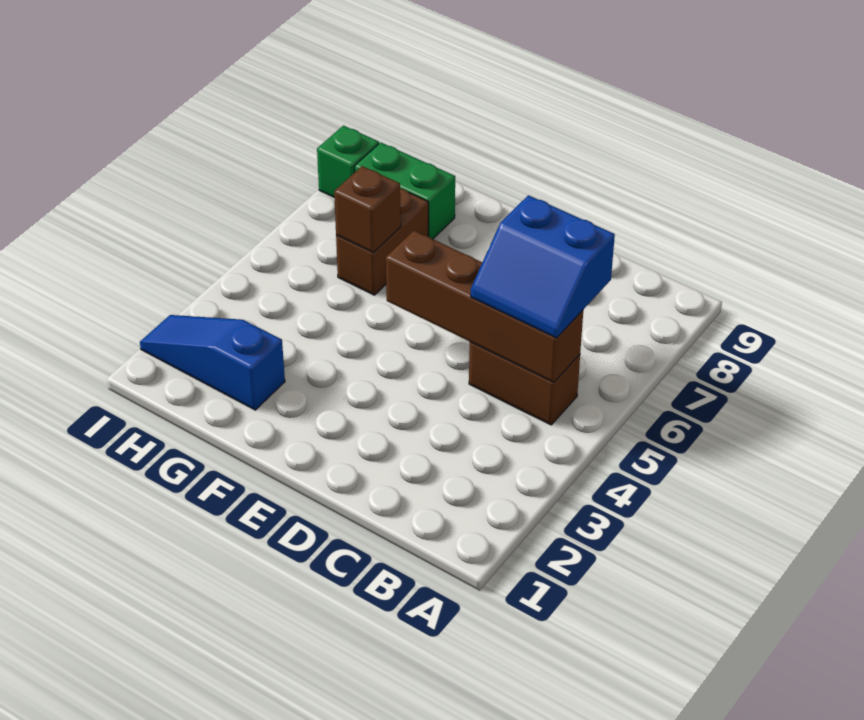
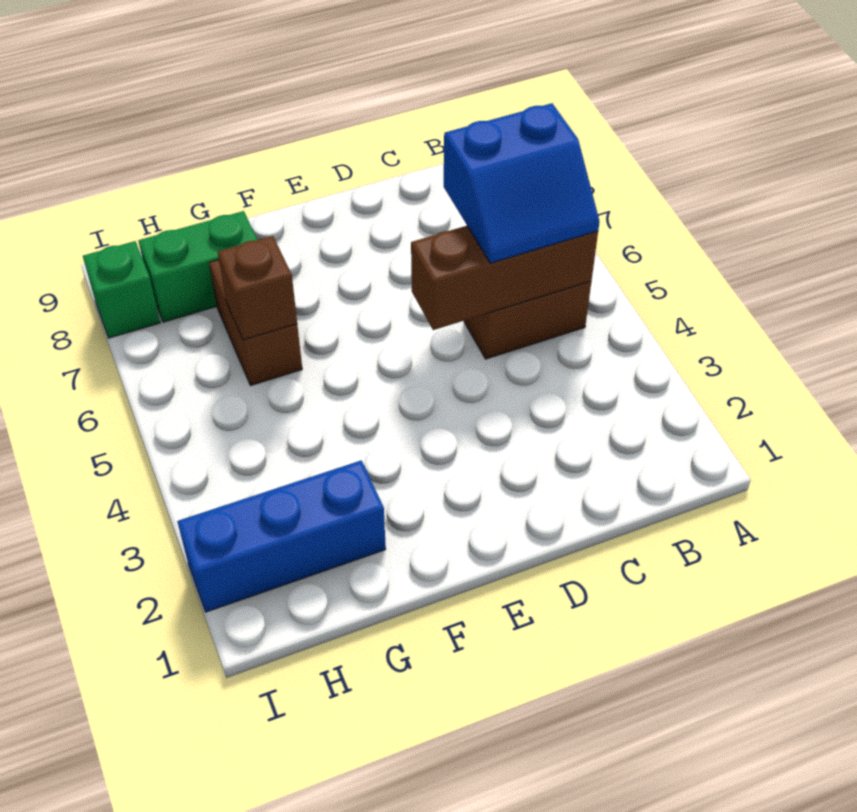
brown 1x4 brick [386,231,583,382] -> brown 1x3 brick [411,226,598,330]
blue 1x3 slope [140,315,285,410] -> blue 1x3 brick [177,461,386,612]

